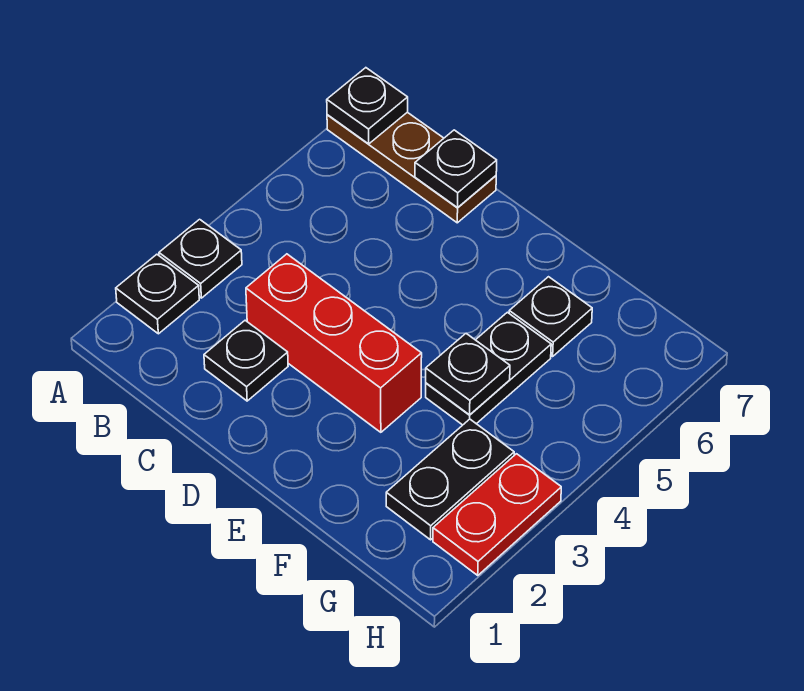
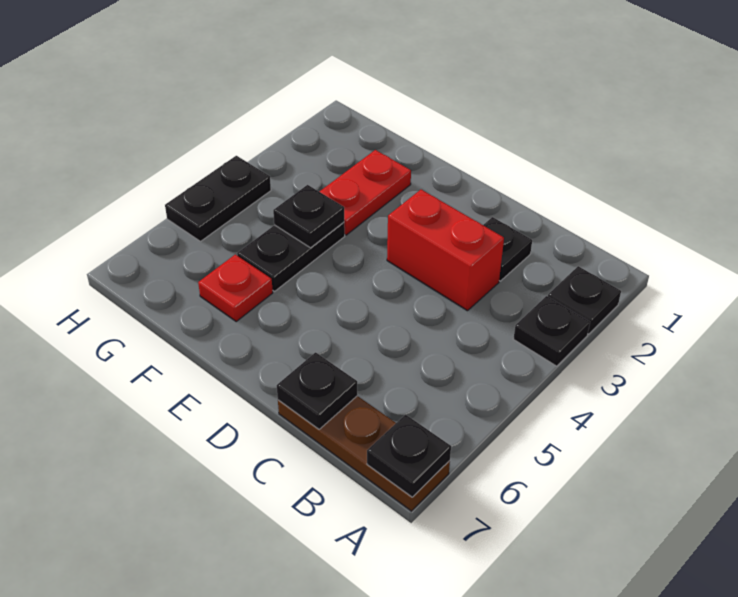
red 1x3 brick [246,254,422,432] -> red 1x2 brick [387,190,504,311]
black 1x1 plate [509,277,592,356] -> red 1x1 plate [198,255,273,321]
black 1x2 plate [386,419,514,540] -> black 1x2 plate moved to [165,156,271,241]
red 1x2 plate [433,454,561,575] -> red 1x2 plate moved to [319,150,411,235]

